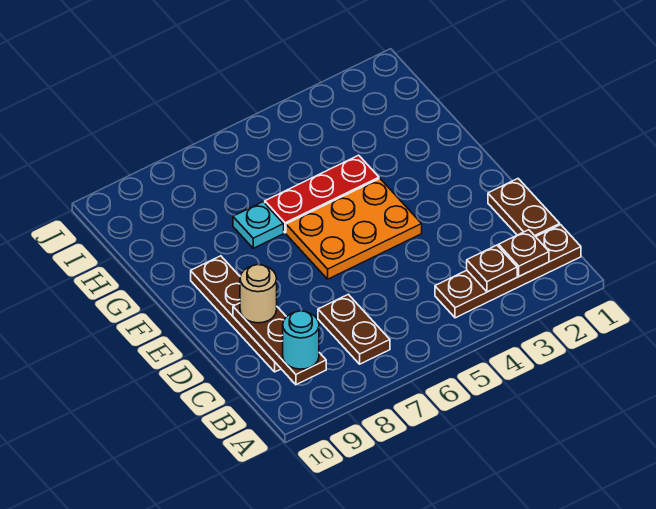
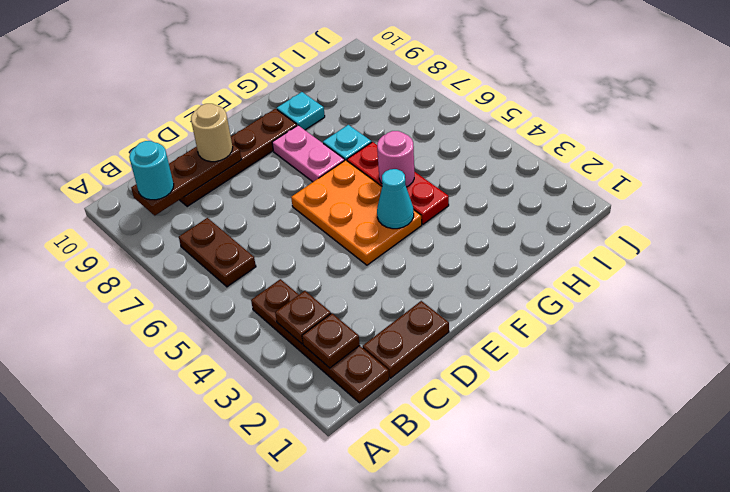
brown 1x2 plate [318,294,390,364] -> brown 1x2 plate turned to [179,218,256,287]
none -> cyan 1x1 cone [377,169,414,229]
none -> pink 1x2 plate [272,125,345,182]
none -> pink 1x1 round brick [377,131,414,187]
none -> cyan 1x1 plate [277,92,325,130]

